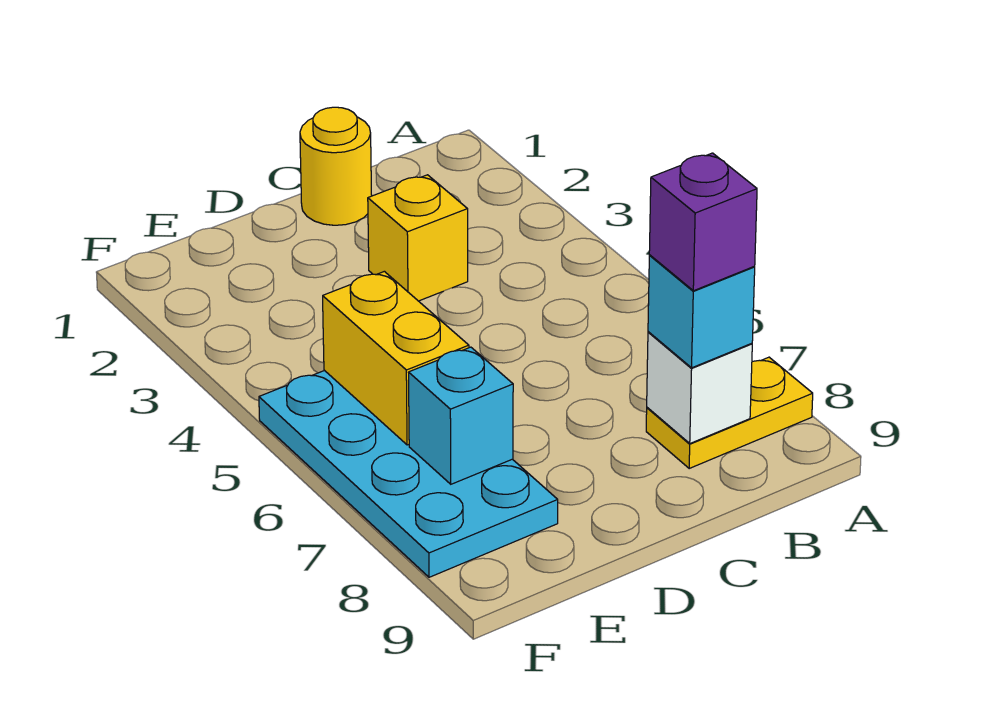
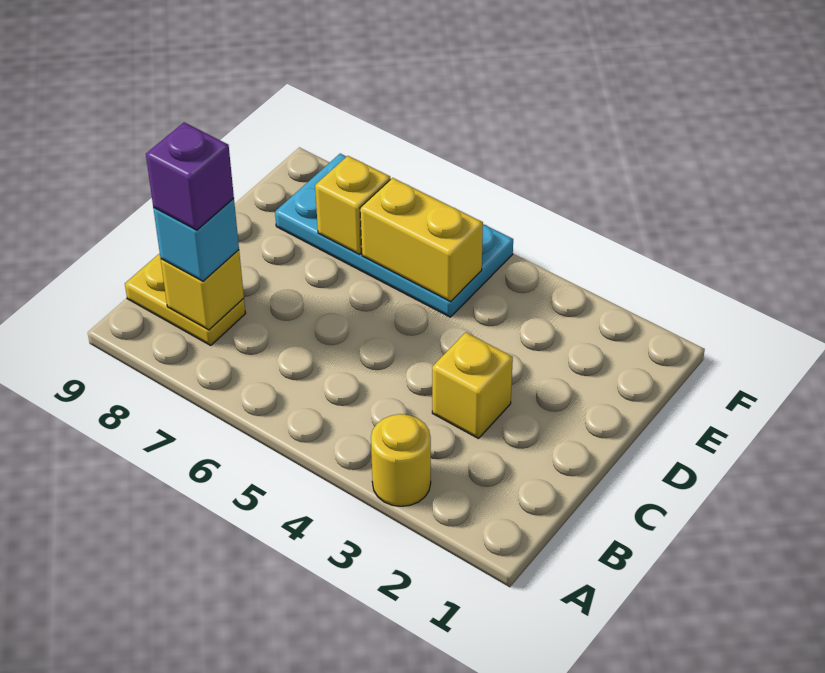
yellow 1x2 plate [646,357,813,468] -> yellow 1x2 plate turned to [125,253,246,346]
white 1x1 brick [647,332,752,443] -> yellow 1x1 brick [161,250,244,330]
yellow 1x1 round brick [300,107,372,225] -> yellow 1x1 round brick moved to [371,414,431,506]
cyan 1x1 brick [408,347,513,484] -> yellow 1x1 brick [315,156,390,254]

